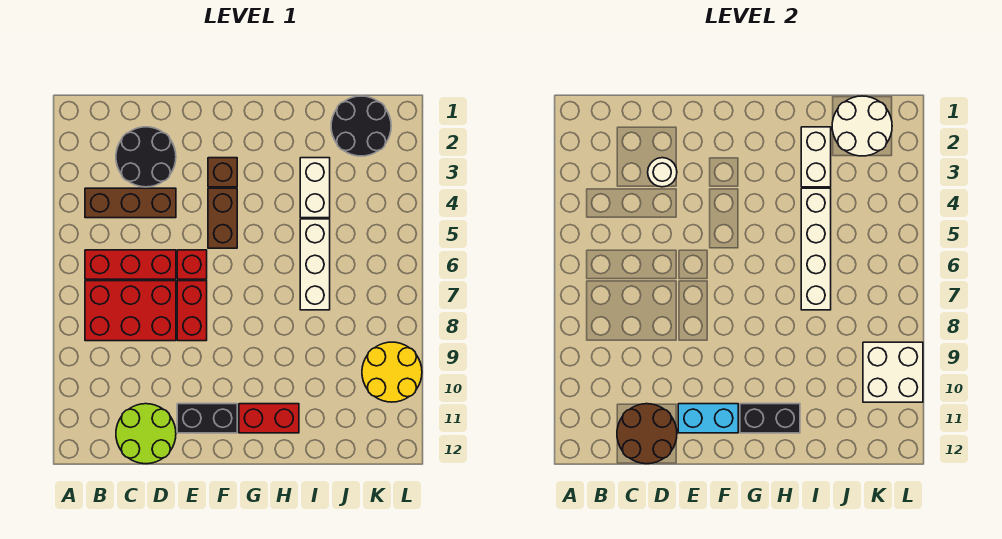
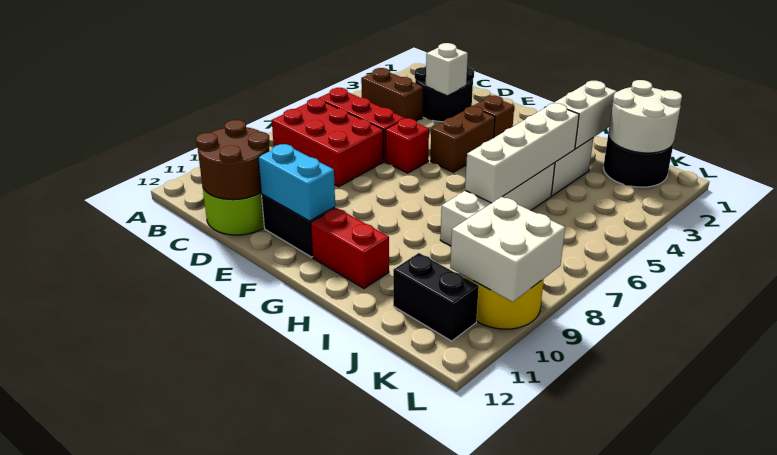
brown 1x3 brick [85,188,176,218] -> brown 1x2 brick [361,68,424,121]
white 1x1 round brick [648,158,677,187] -> white 1x1 brick [426,43,468,95]
red 1x2 brick [177,281,207,341] -> none
black 1x2 brick [740,404,800,433] -> black 1x2 brick moved to [393,253,479,341]
white 1x3 brick [300,219,330,310] -> white 1x4 brick [440,163,555,246]

